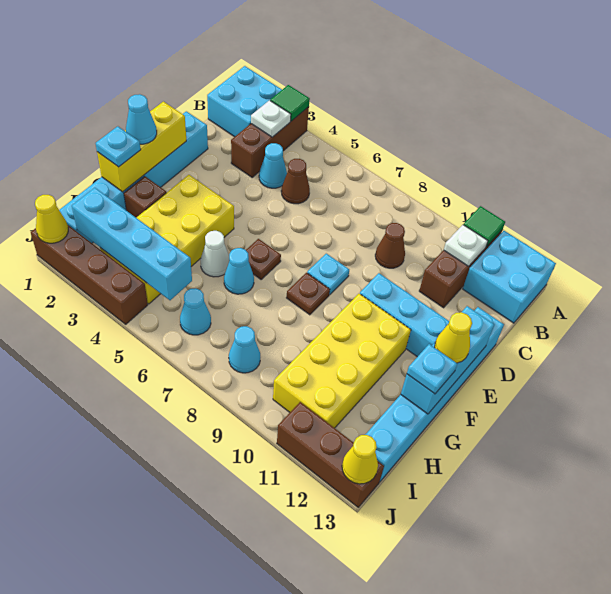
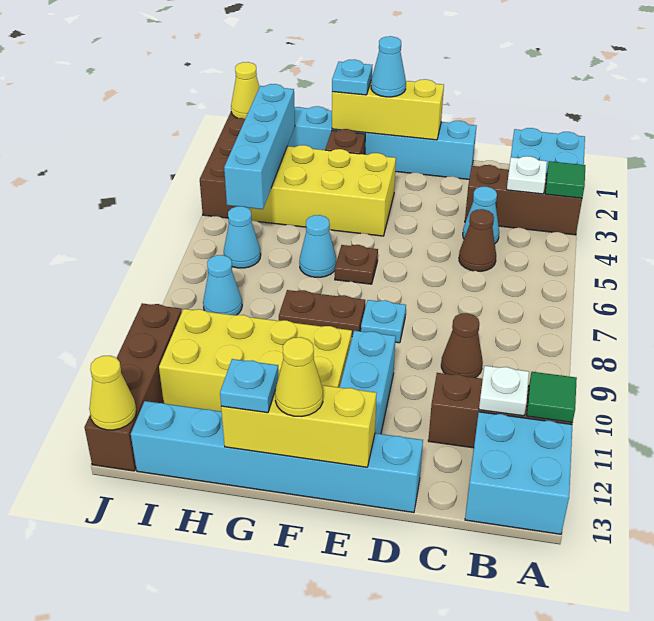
cyan 1x3 brick [401,306,494,414] -> yellow 1x3 brick [221,385,377,467]
brown 1x1 plate [287,273,330,315] -> brown 1x2 plate [279,290,365,336]
white 1x1 cone [201,231,229,277] -> none
brown 1x3 brick [277,402,384,507] -> brown 1x4 brick [84,303,182,471]

